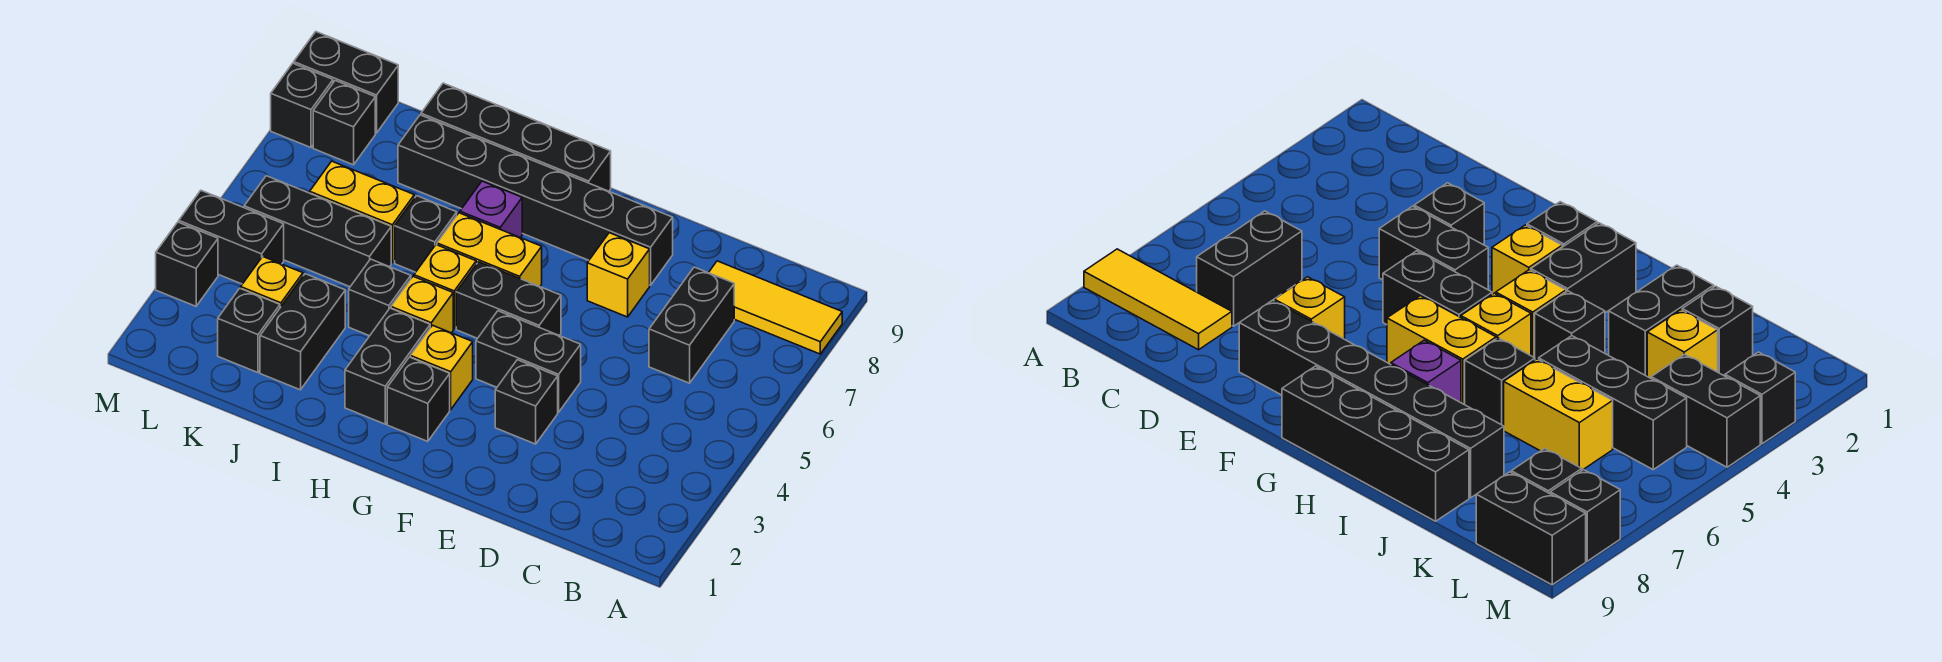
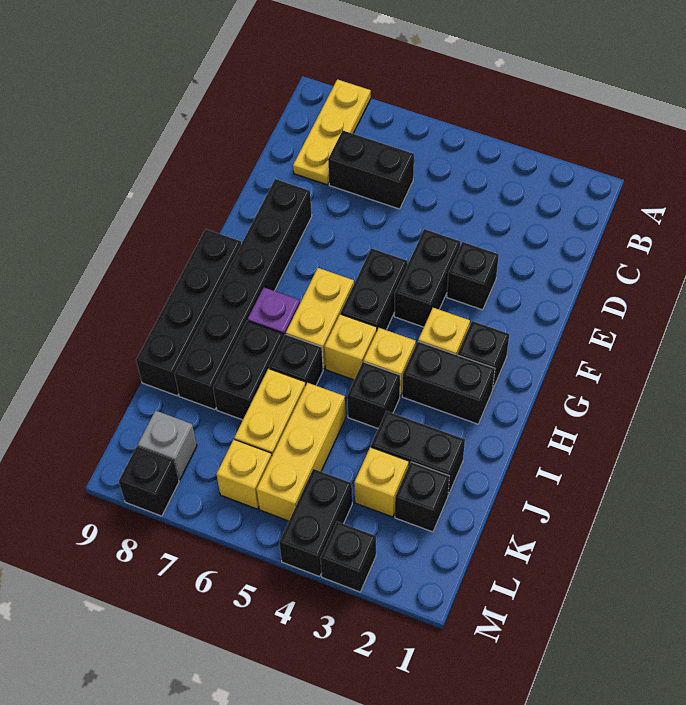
yellow 1x3 tile [709,261,842,354] -> yellow 1x3 plate [293,79,371,185]
yellow 1x1 brick [587,233,650,317] -> yellow 1x1 brick moved to [217,440,272,509]
black 1x3 brick [244,176,391,287] -> yellow 1x3 brick [256,383,345,521]
black 1x1 brick [313,81,375,165] -> grey 1x1 brick [138,410,197,480]
black 1x2 brick [294,32,398,133] -> black 1x2 brick moved to [213,321,283,420]

